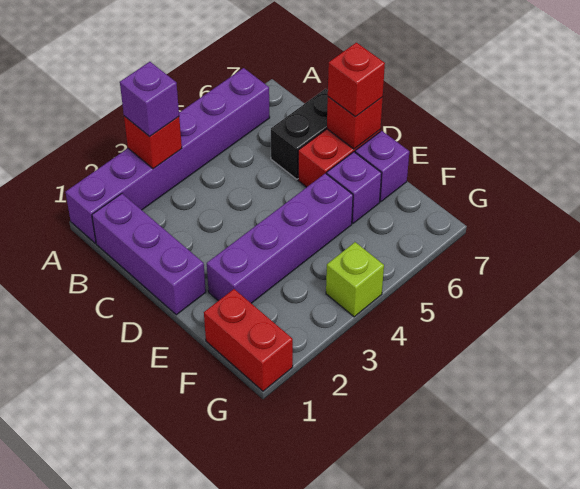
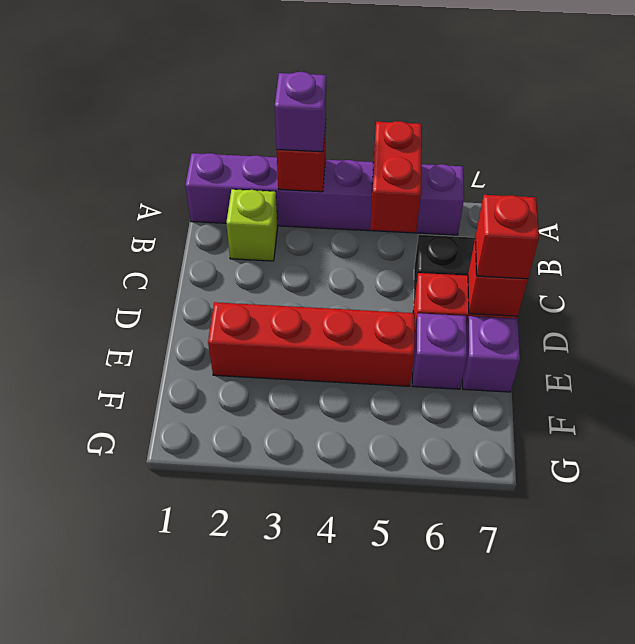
purple 1x3 brick [92,194,206,315] -> none
purple 1x4 brick [207,173,353,303] -> red 1x4 brick [208,302,415,386]
red 1x2 brick [204,289,293,391] -> red 1x2 brick moved to [370,121,422,232]
lime 1x1 brick [326,242,384,317] -> lime 1x1 brick moved to [226,189,278,261]

